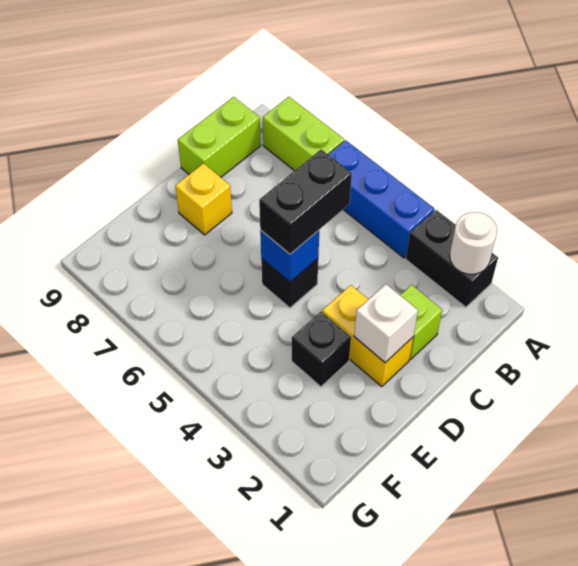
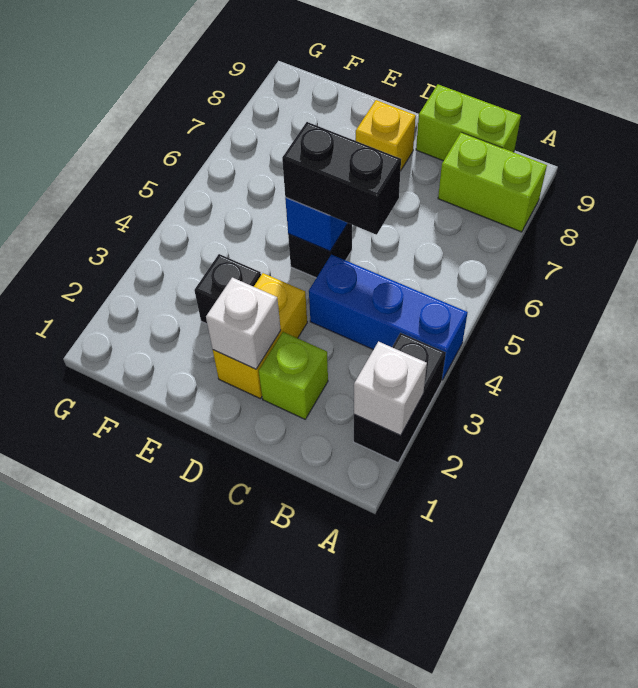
white 1x1 round brick [450,212,497,274] -> white 1x1 brick [354,342,427,436]
blue 1x3 brick [328,140,434,258] -> blue 1x3 brick turned to [309,255,468,380]
lime 1x2 brick [263,97,344,171] -> lime 1x2 brick turned to [438,132,547,232]

